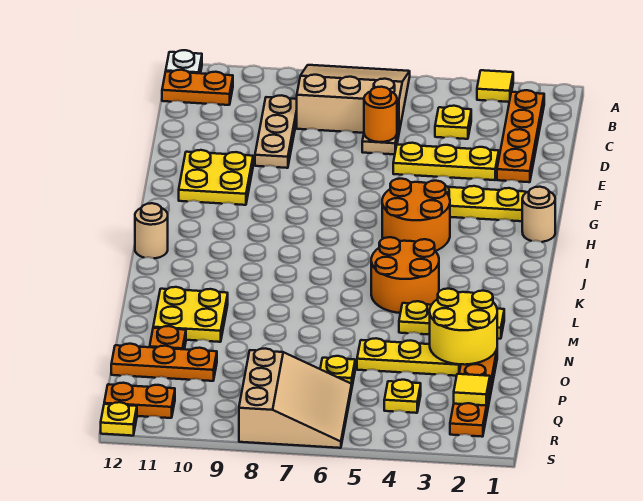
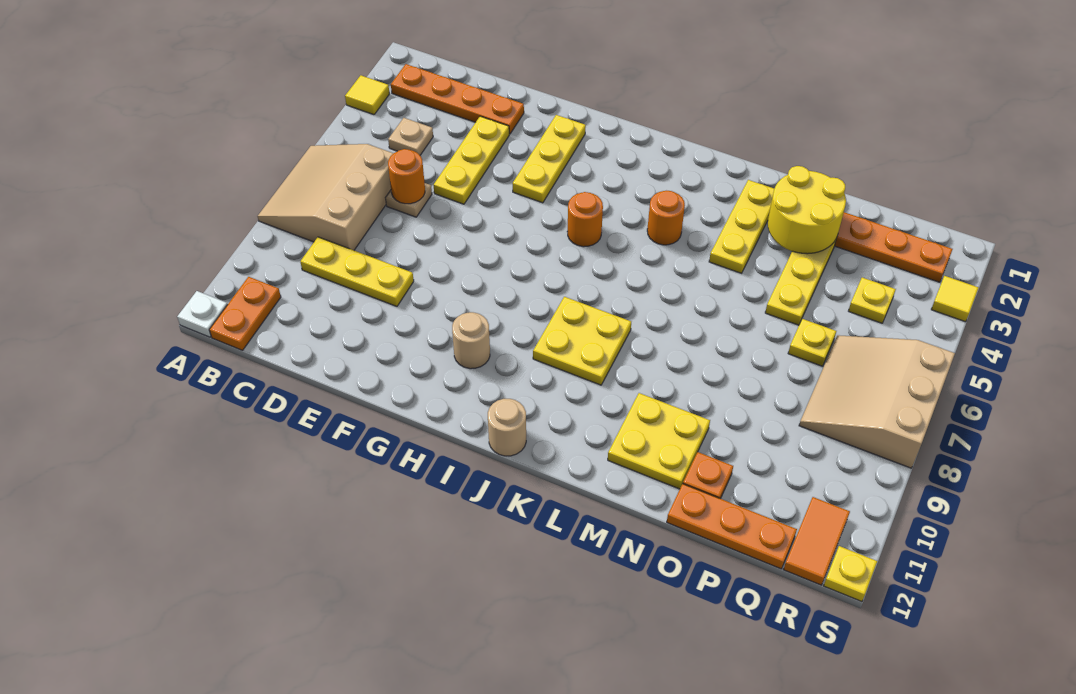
yellow 1x1 plate [435,106,471,139] -> tan 1x1 plate [388,118,433,155]
tan 1x3 plate [255,95,297,168] -> yellow 1x3 plate [300,237,414,306]
yellow 2x2 plate [179,150,253,205] -> yellow 2x2 plate moved to [533,297,631,385]
tan 1x1 round brick [522,187,555,242] -> tan 1x1 round brick moved to [452,312,490,369]
orange 2x2 round brick [382,179,450,251] -> orange 1x1 round brick [567,192,603,247]
orange 2x2 round brick [371,237,439,313] -> orange 1x1 round brick [647,191,685,245]
orange 1x3 plate [111,344,217,381] -> orange 1x3 plate turned to [667,484,797,569]
yellow 1x1 tile [454,374,490,406] -> yellow 1x1 tile moved to [931,276,978,322]
tan 3x3 slope [239,348,352,448] -> tan 3x3 slope turned to [799,335,955,468]
orange 1x2 plate [104,383,175,418] -> orange 1x2 tile [784,497,850,585]

